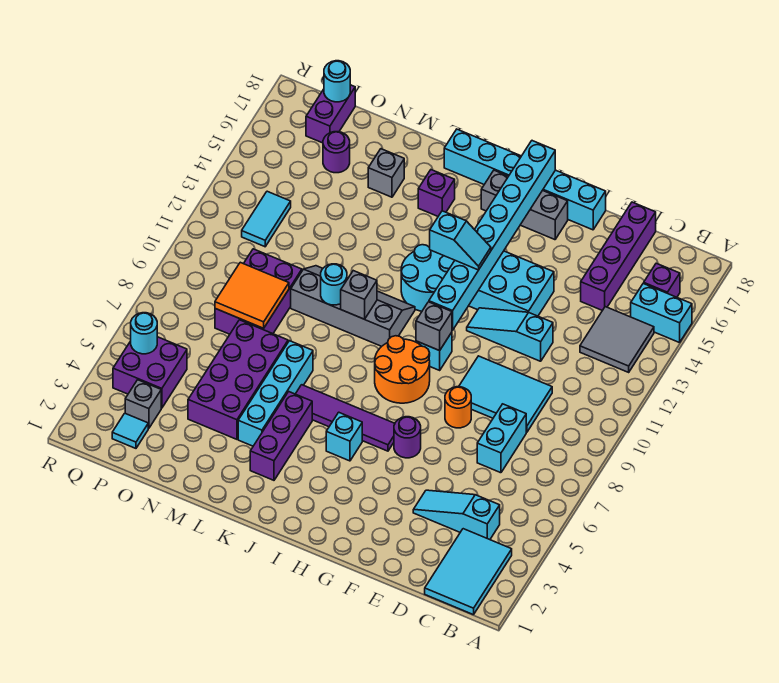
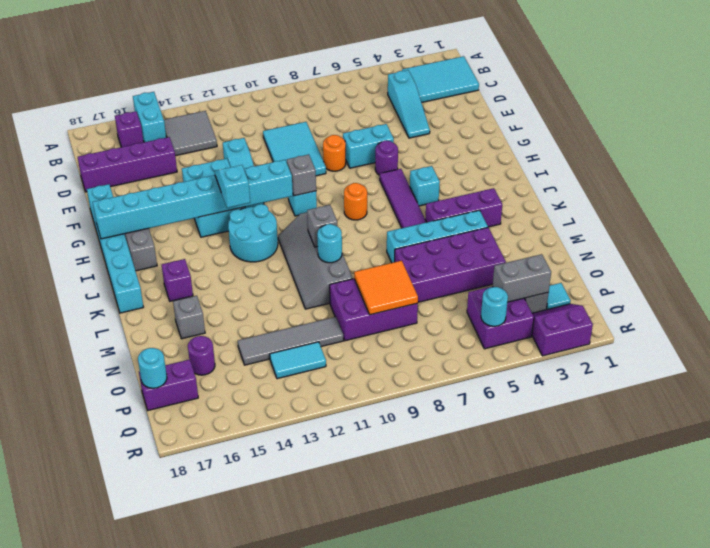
cyan 1x2 brick [477,404,526,473] -> cyan 1x2 brick moved to [343,124,394,168]
orange 2x2 round brick [375,336,430,403] -> orange 1x1 round brick [344,183,367,220]
none -> grey 1x4 tile [238,317,344,365]
none -> grey 1x2 brick [493,254,551,302]
none -> purple 2x2 slope [532,304,593,356]

